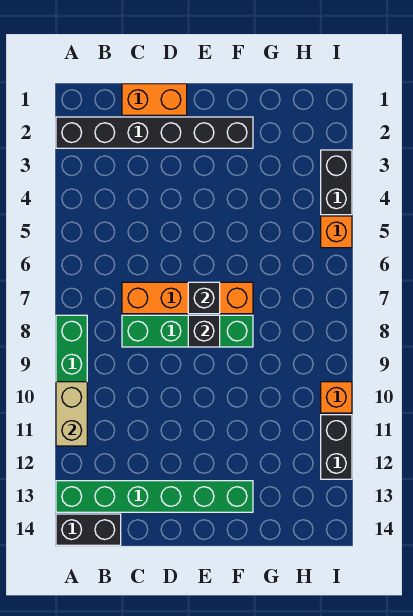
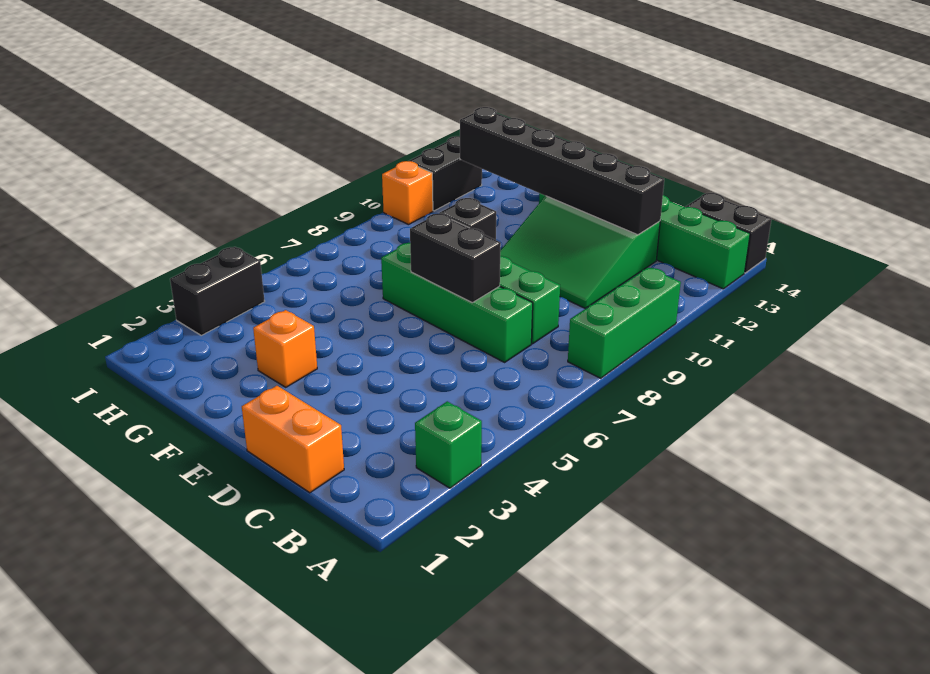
black 1x6 brick [56,117,253,148] -> black 1x6 brick moved to [460,107,664,235]
none -> green 1x1 brick [415,401,482,488]
tan 1x2 brick [56,382,87,446] -> none
orange 1x4 brick [122,282,253,314] -> green 1x4 brick [381,243,533,362]
none -> green 3x3 slope [500,196,660,309]
black 1x1 brick [188,282,220,314] -> black 1x2 brick [410,213,501,303]
orange 1x1 brick [321,216,352,248] -> orange 1x1 brick moved to [253,310,317,387]

